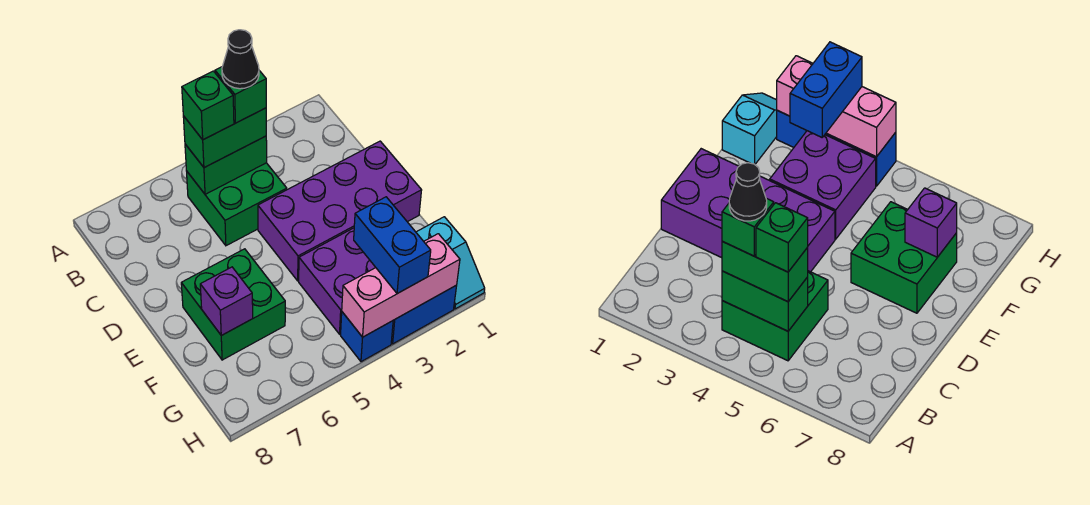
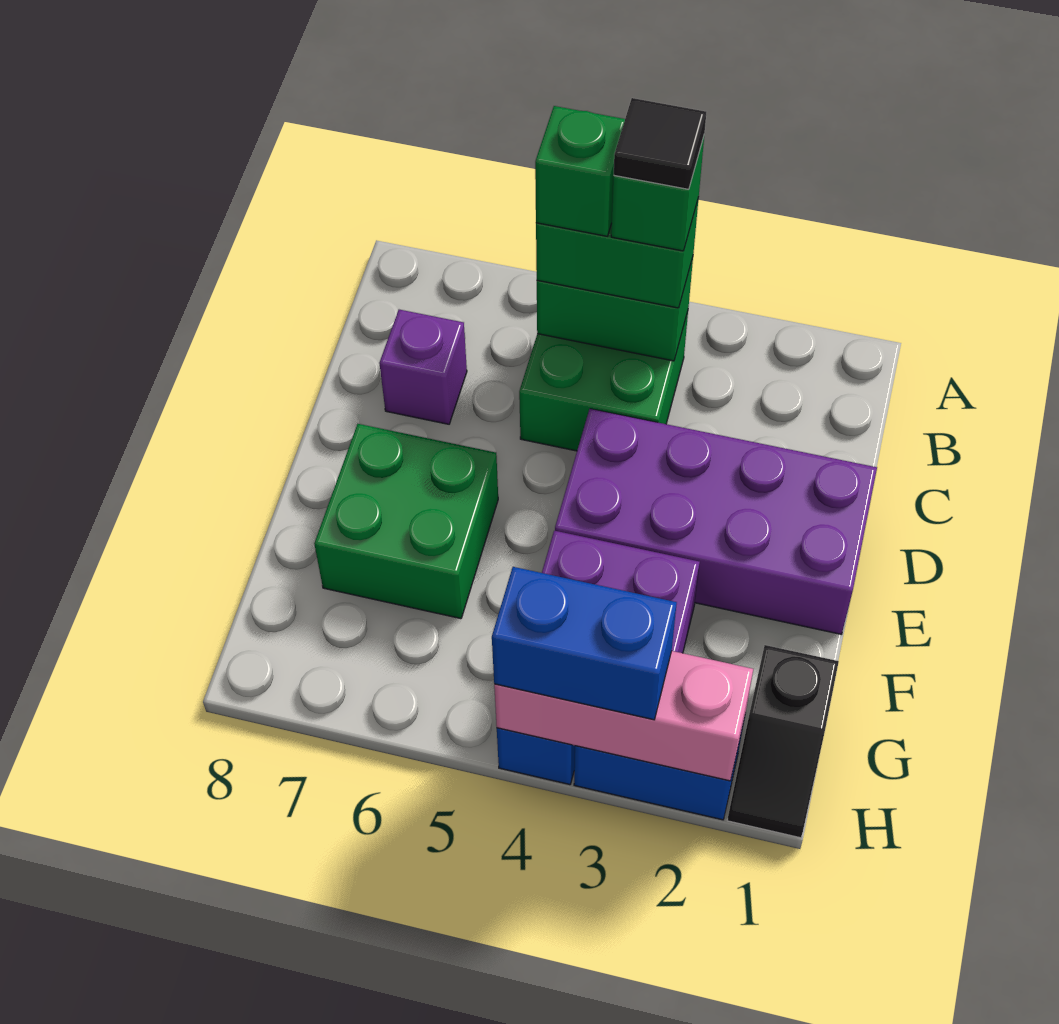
black 1x1 cone [222,30,259,89] -> black 1x1 tile [614,98,706,189]
purple 1x1 brick [200,267,253,335] -> purple 1x1 brick moved to [379,310,467,424]
cyan 1x2 slope [416,217,485,309] -> black 1x2 slope [727,645,839,838]
blue 1x2 brick [354,197,431,294] -> blue 1x2 brick turned to [492,567,677,720]

